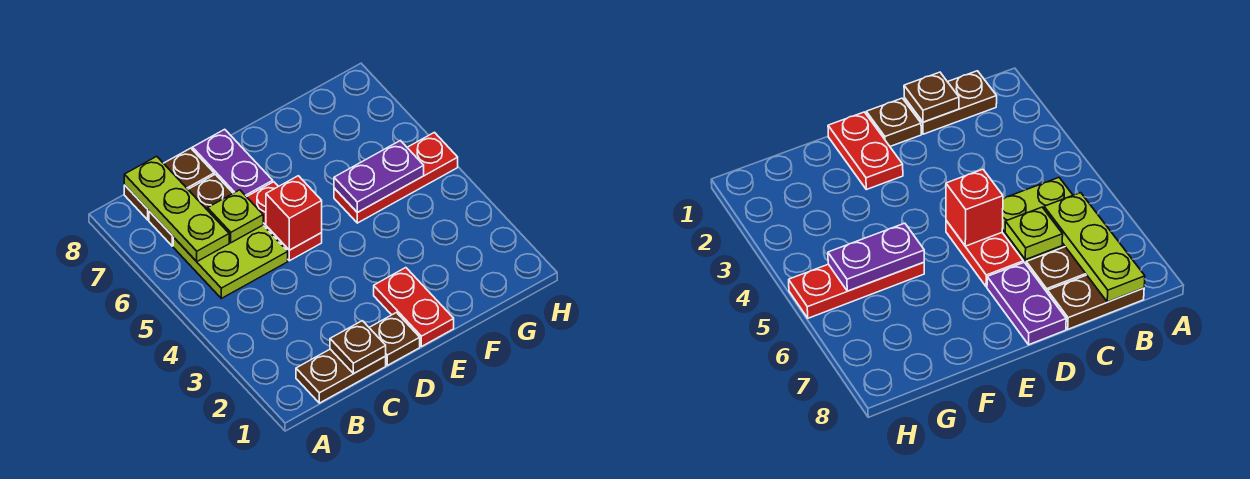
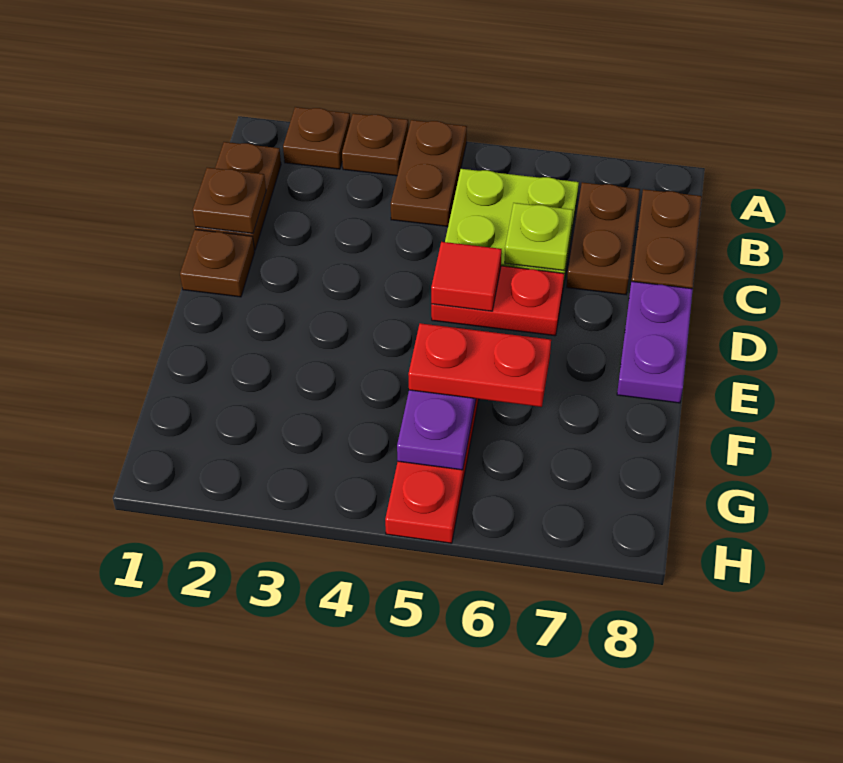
none -> brown 1x1 plate [283,107,350,169]
none -> brown 1x1 plate [342,113,408,176]
none -> brown 1x2 plate [391,120,467,226]
lime 1x3 plate [124,156,229,261] -> none
red 1x1 brick [266,176,322,250] -> red 1x1 tile [431,242,502,311]
purple 1x2 plate [192,129,273,197] -> purple 1x2 plate turned to [617,281,693,403]
red 1x2 plate [374,268,454,347] -> red 1x2 plate moved to [408,323,551,407]

